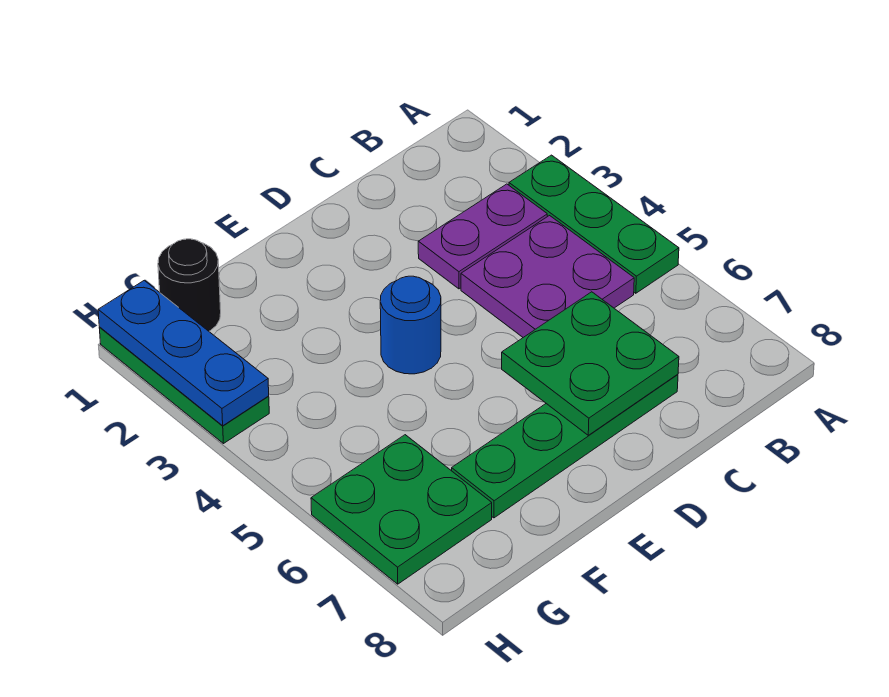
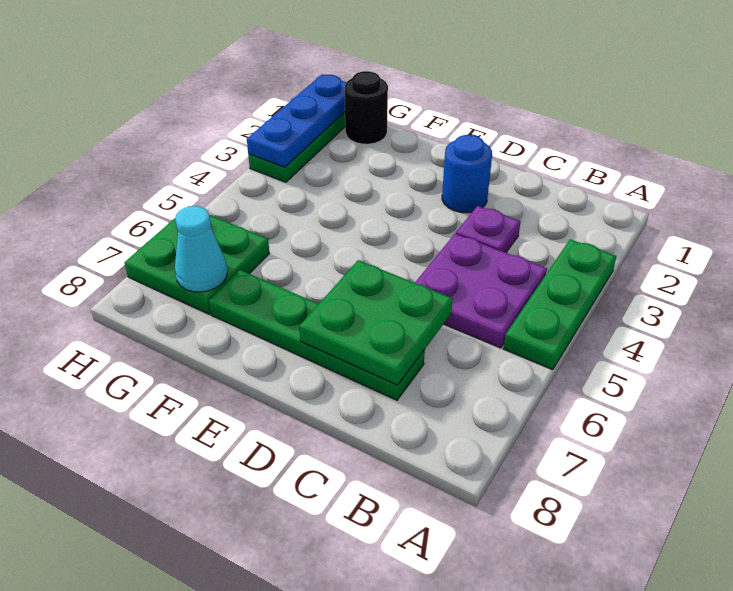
purple 1x2 plate [418,184,547,289] -> purple 1x1 plate [456,206,520,253]
blue 1x1 round brick [380,276,441,374] -> blue 1x1 round brick moved to [442,135,492,213]
none -> cyan 1x1 cone [175,206,227,292]

